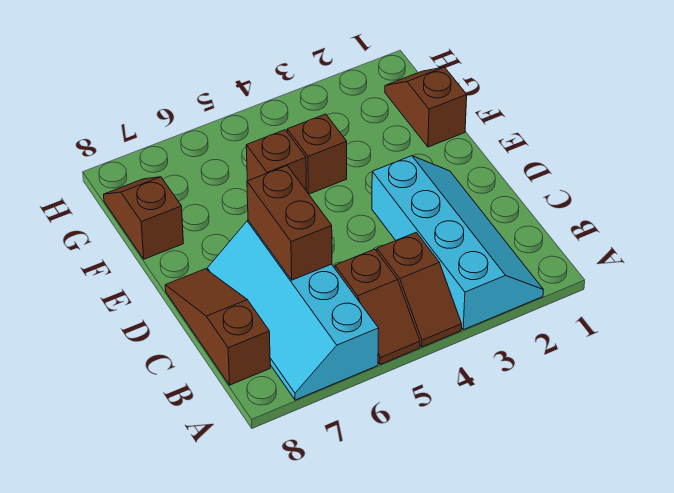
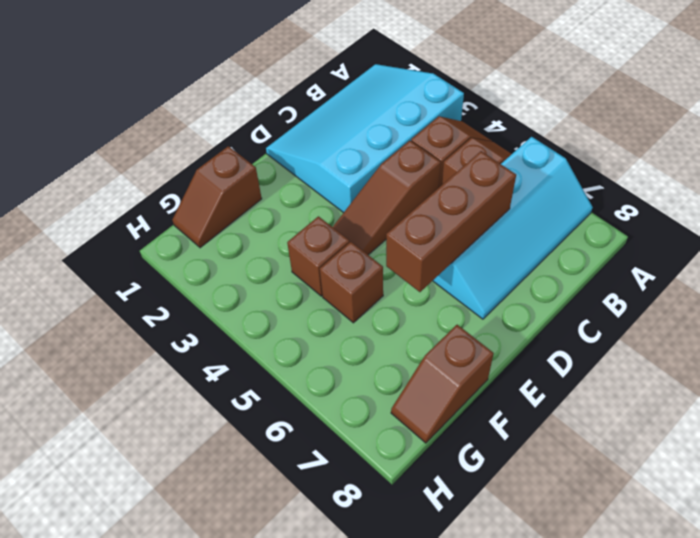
cyan 2x4 slope [372,156,543,330] -> cyan 3x4 slope [266,64,464,213]
brown 1x3 slope [165,269,270,385] -> brown 1x3 slope moved to [333,141,441,255]
brown 1x2 brick [247,166,332,280] -> brown 1x3 brick [386,151,516,292]

